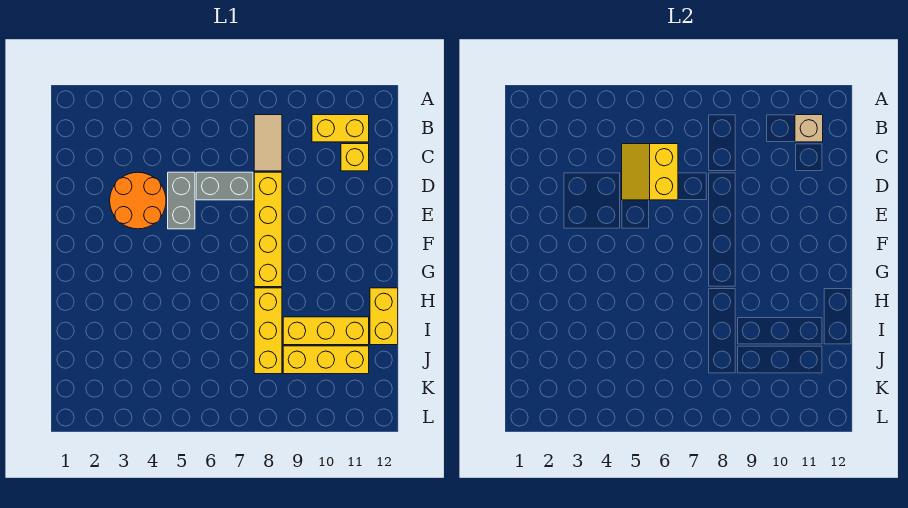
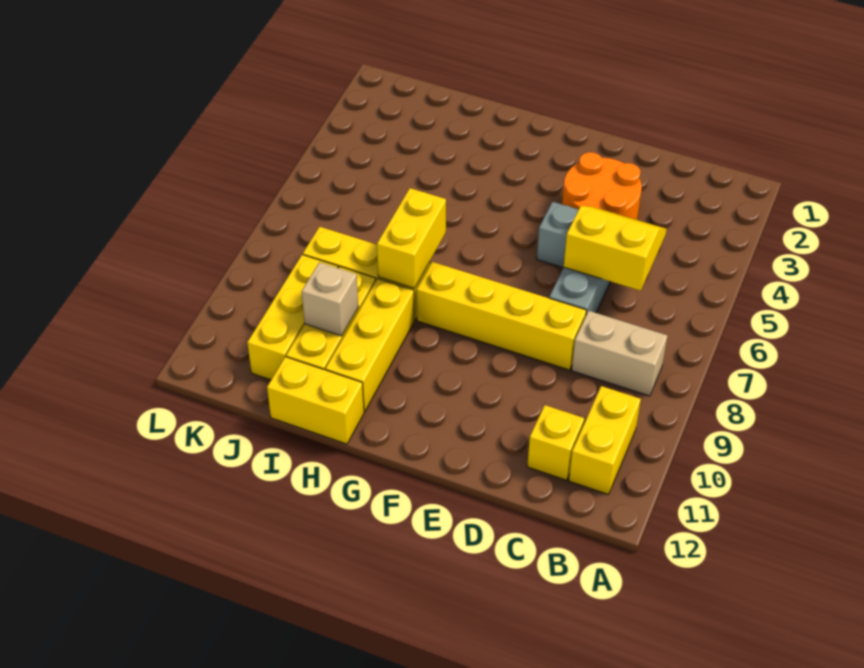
tan 1x2 tile [254,115,282,171] -> tan 1x2 brick [572,311,668,396]
tan 1x1 brick [795,115,823,142] -> tan 1x1 brick moved to [302,262,358,336]
none -> yellow 1x2 brick [377,188,446,288]
none -> yellow 1x3 brick [325,279,414,412]

